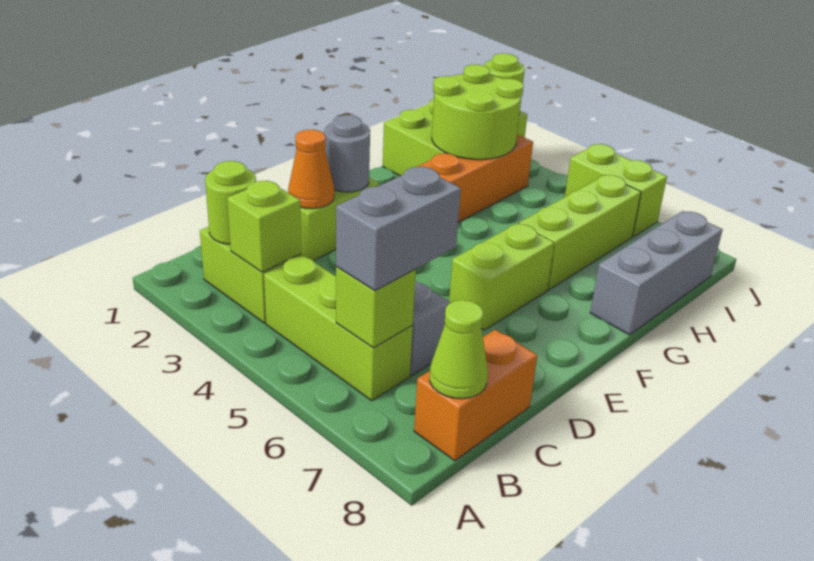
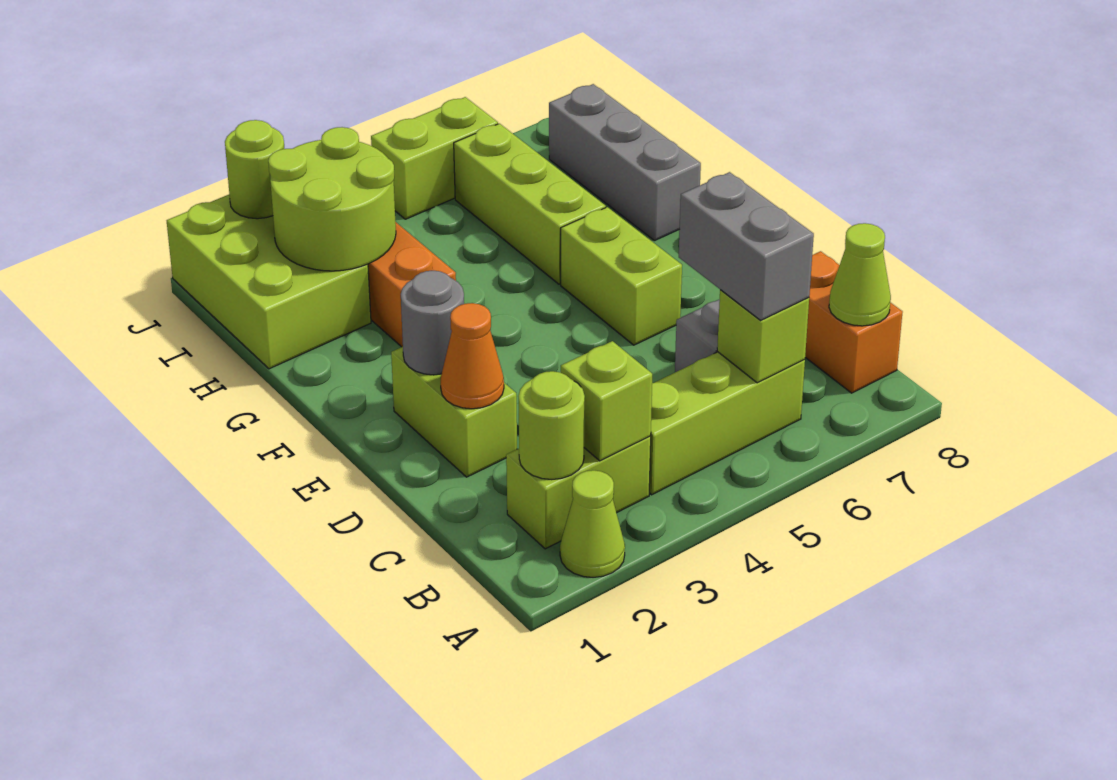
none -> lime 1x1 cone [560,470,625,577]

